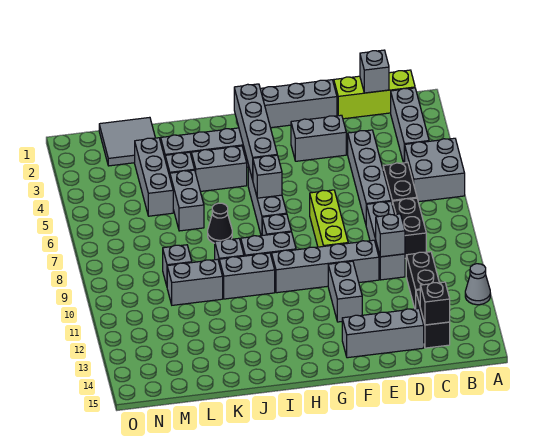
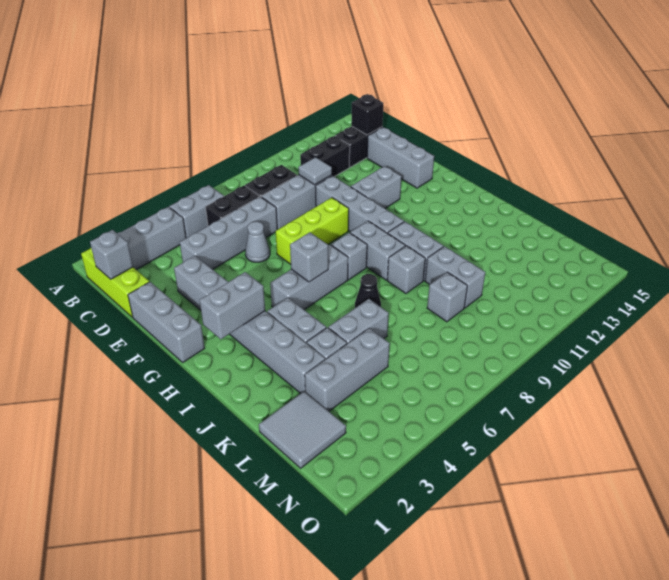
grey 2x2 brick [405,138,465,202] -> grey 1x2 brick [169,185,224,238]
grey 1x1 cone [465,264,490,305] -> grey 1x1 cone moved to [245,222,270,262]
grey 1x1 brick [376,214,405,257] -> grey 1x1 tile [298,157,332,185]
grey 1x4 brick [234,84,277,180] -> grey 1x2 brick [200,272,265,339]

